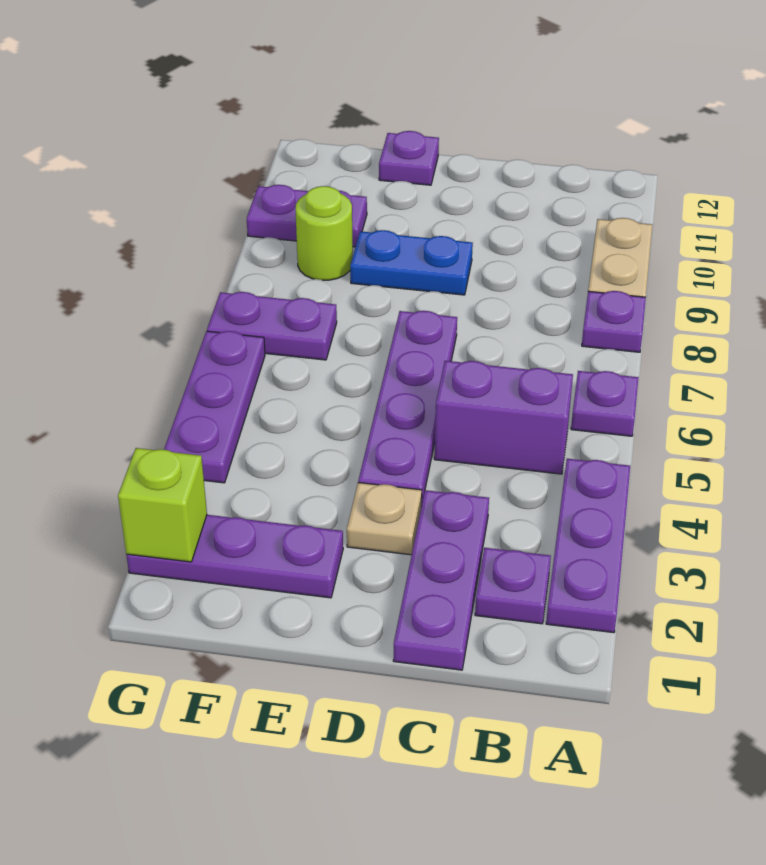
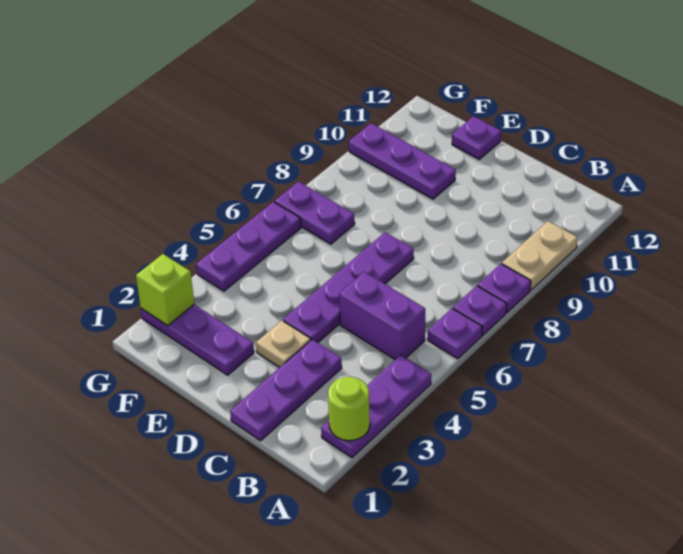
purple 1x1 plate [475,548,551,624] -> purple 1x1 plate moved to [453,286,507,335]
blue 1x2 plate [350,230,473,295] -> none
lime 1x1 round brick [295,186,353,280] -> lime 1x1 round brick moved to [328,377,370,441]
purple 1x2 plate [247,185,367,247] -> purple 1x3 plate [349,123,456,199]

